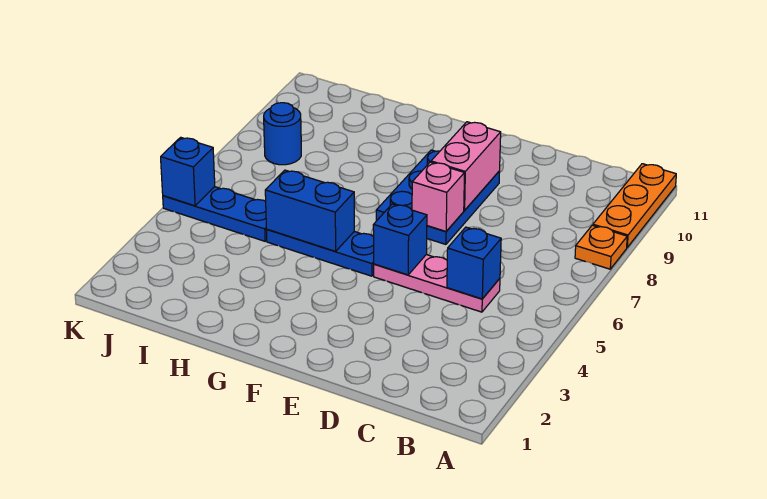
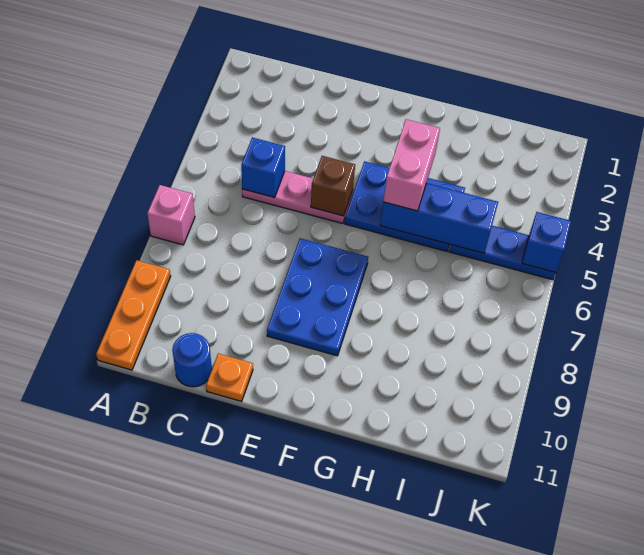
orange 1x1 plate [575,225,627,269] -> orange 1x1 plate moved to [206,354,253,401]
blue 1x1 brick [373,204,427,275] -> brown 1x1 brick [311,156,355,216]
pink 1x1 brick [412,162,465,232] -> pink 1x1 brick moved to [147,185,195,245]
pink 1x2 brick [431,122,501,210] -> pink 1x2 brick moved to [383,119,440,211]
blue 1x3 plate [267,230,374,276] -> blue 2x3 plate [345,161,465,251]
blue 1x2 brick [265,170,354,251] -> blue 1x3 brick [380,183,498,253]
blue 1x1 round brick [264,103,301,165] -> blue 1x1 round brick moved to [172,333,212,387]

